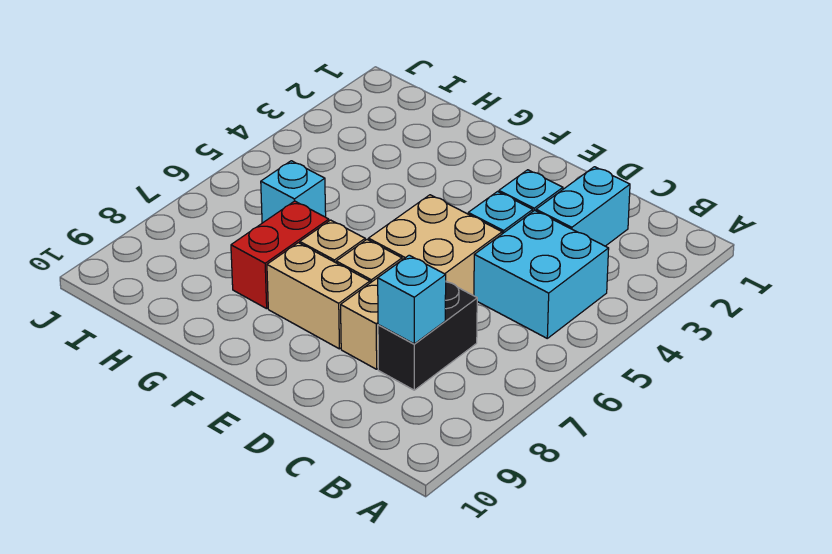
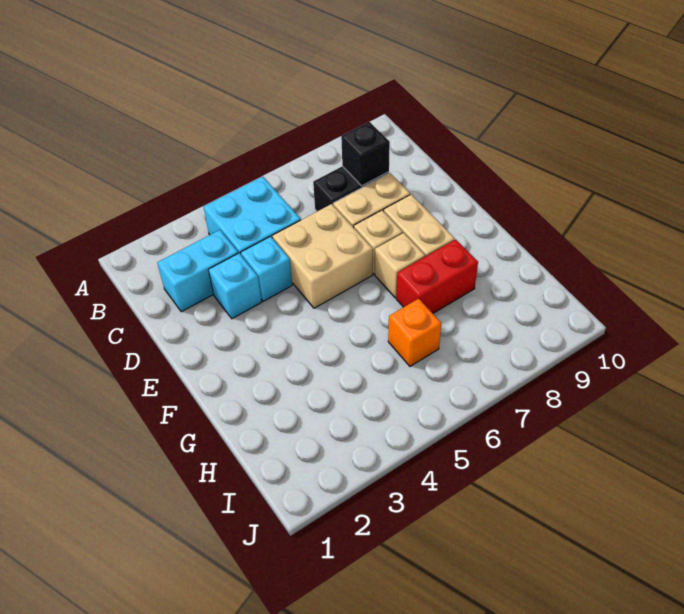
cyan 1x1 brick [378,255,446,344] -> black 1x1 brick [341,122,390,186]
cyan 1x1 brick [261,161,326,223] -> orange 1x1 brick [388,299,441,366]

